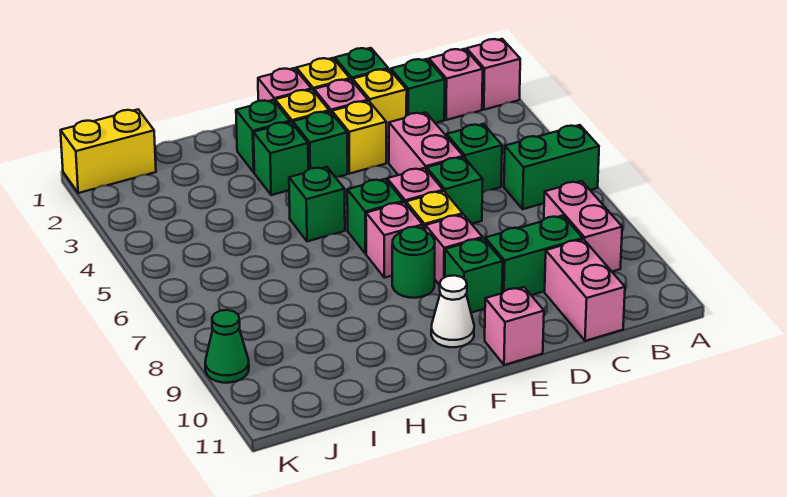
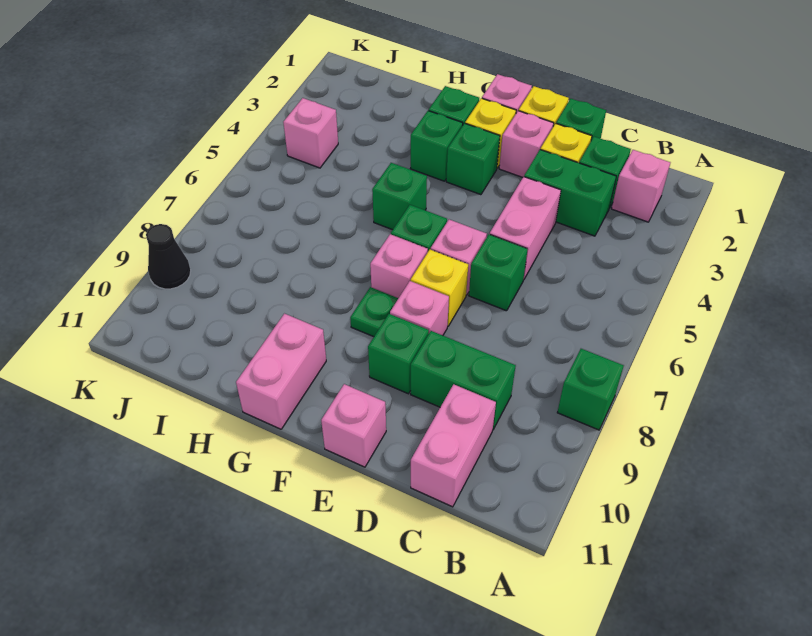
pink 1x1 brick [467,39,520,110] -> pink 1x1 brick moved to [283,98,338,168]
green 1x2 brick [504,125,599,209] -> green 1x2 brick moved to [524,150,616,236]
pink 1x2 brick [544,181,622,271] -> pink 1x2 brick moved to [236,314,326,429]
green 1x1 brick [447,124,502,192] -> green 1x1 brick moved to [557,349,624,430]
yellow 1x1 brick [332,101,386,173] -> none
green 1x1 round brick [392,227,435,298] -> green 1x1 plate [350,287,398,337]
white 1x1 cone [431,275,474,347] -> none
yellow 1x2 brick [60,110,156,193] -> none
green 1x1 cone [205,310,249,383] -> black 1x1 cone [146,224,191,289]

